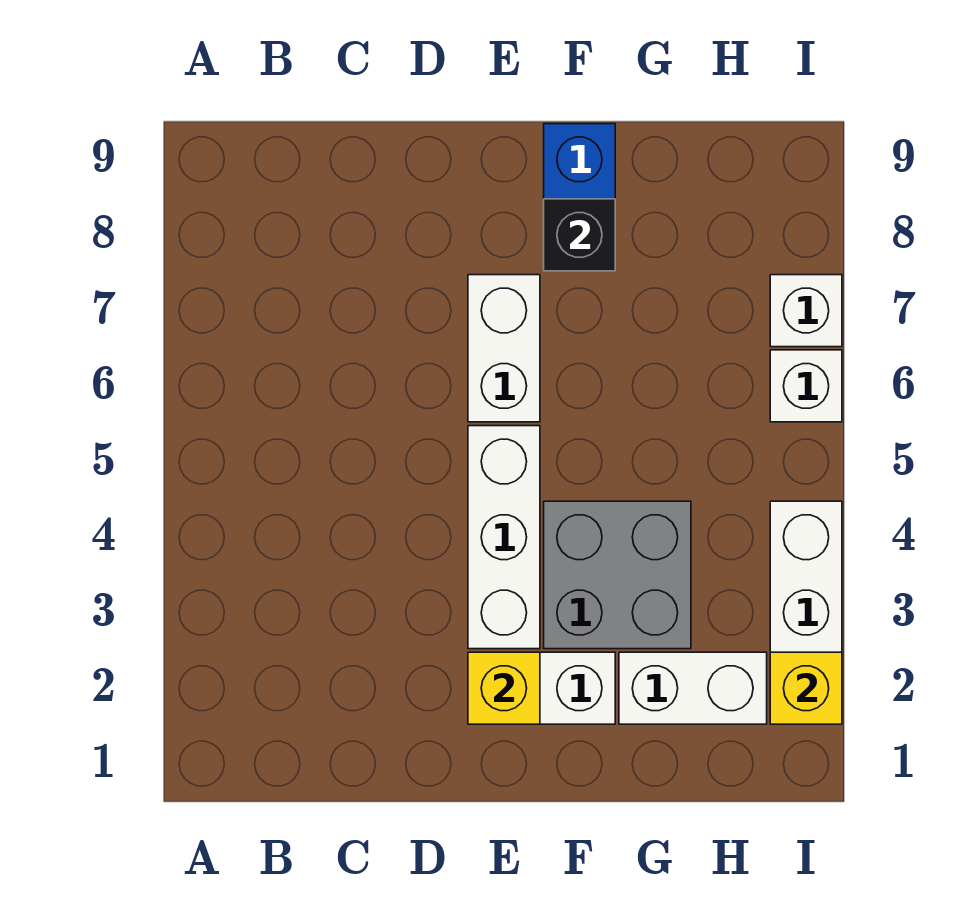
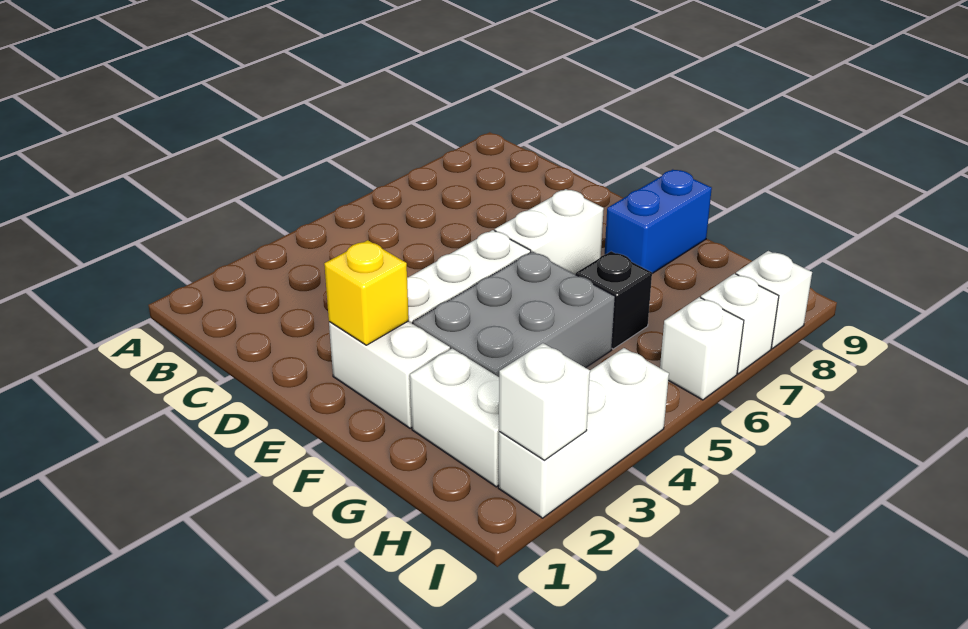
grey 2x2 brick [544,501,691,649] -> grey 2x3 brick [413,251,615,377]
black 1x1 brick [544,199,615,271] -> black 1x1 brick moved to [576,251,652,349]
yellow 1x1 brick [770,652,842,724] -> white 1x1 brick [499,343,590,460]
none -> white 1x1 brick [736,251,812,348]

